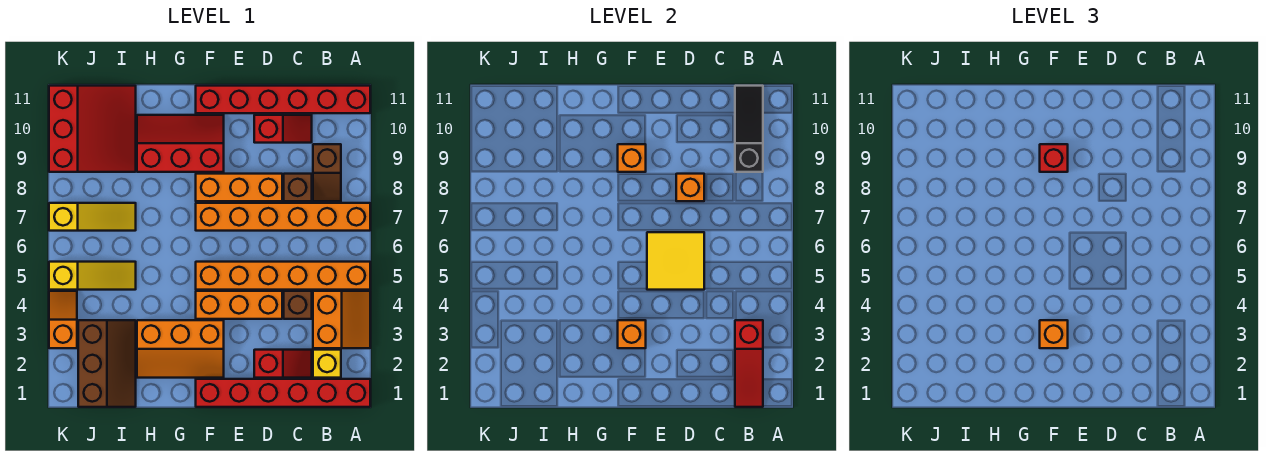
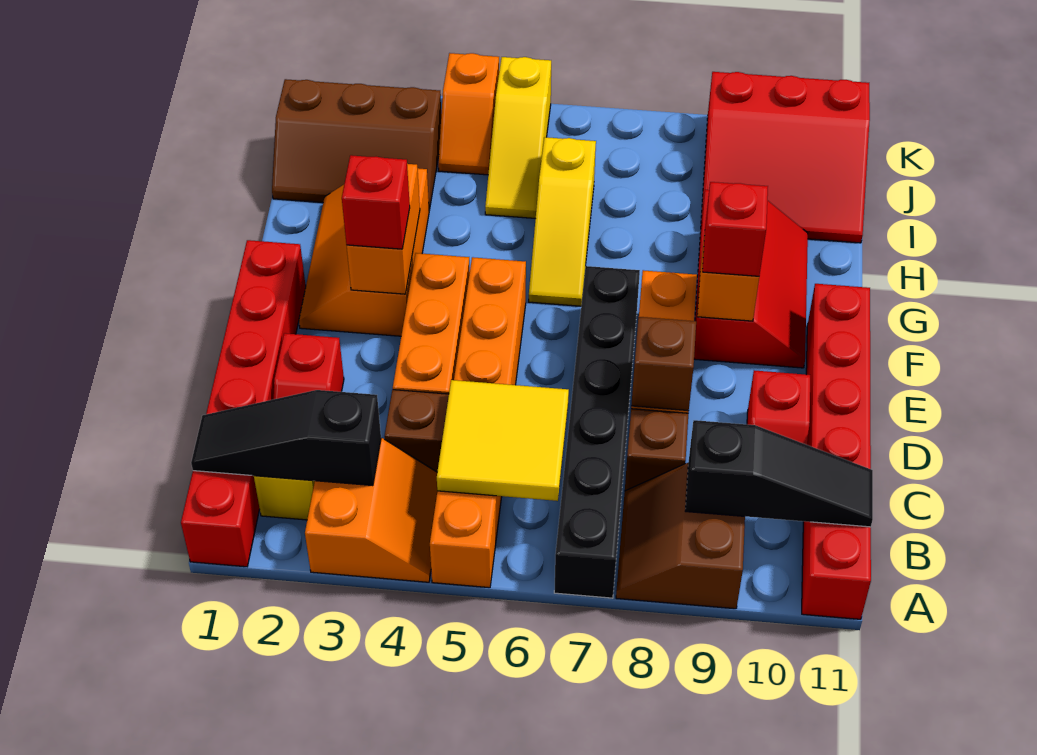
orange 2x2 slope [313,291,370,348] -> orange 2x2 slope turned to [305,438,437,582]
orange 1x6 brick [196,203,370,231] -> black 1x6 brick [554,266,640,598]
red 1x3 slope [735,320,763,407] -> black 1x3 slope [191,390,381,486]
brown 1x2 slope [313,144,341,201] -> brown 2x2 slope [616,463,745,609]
yellow 2x2 tile [647,232,704,290] -> yellow 2x2 tile moved to [437,380,569,501]
orange 1x1 brick [676,174,704,201] -> brown 1x1 brick [631,317,696,411]
orange 1x1 brick [618,320,646,348] -> orange 1x2 brick [347,164,420,294]
orange 1x1 brick [1040,320,1068,348] -> red 1x1 brick [342,155,410,249]
yellow 1x3 slope [49,203,136,231] -> yellow 1x3 slope moved to [529,137,596,306]
orange 1x2 slope [49,291,77,348] -> orange 1x2 slope turned to [438,53,499,175]

